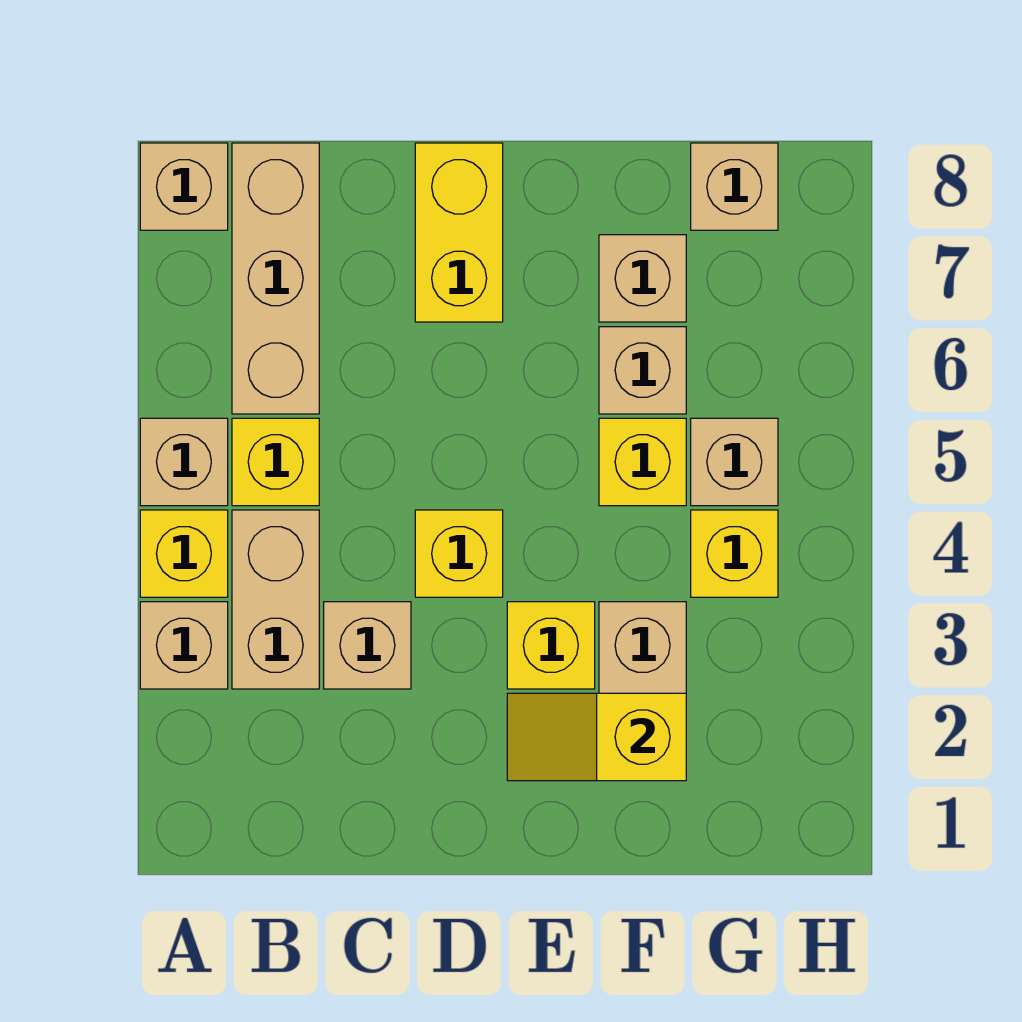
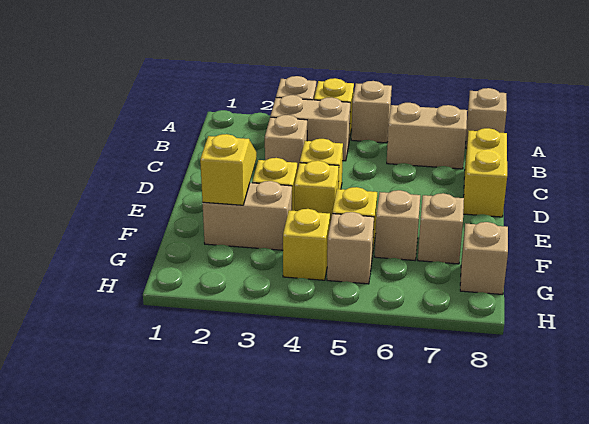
yellow 1x1 brick [232,418,319,506] -> yellow 1x1 brick moved to [294,161,339,223]
tan 1x3 brick [232,143,319,414] -> tan 1x2 brick [387,103,467,169]
yellow 1x2 brick [415,143,503,322] -> yellow 1x2 brick turned to [463,128,507,217]

